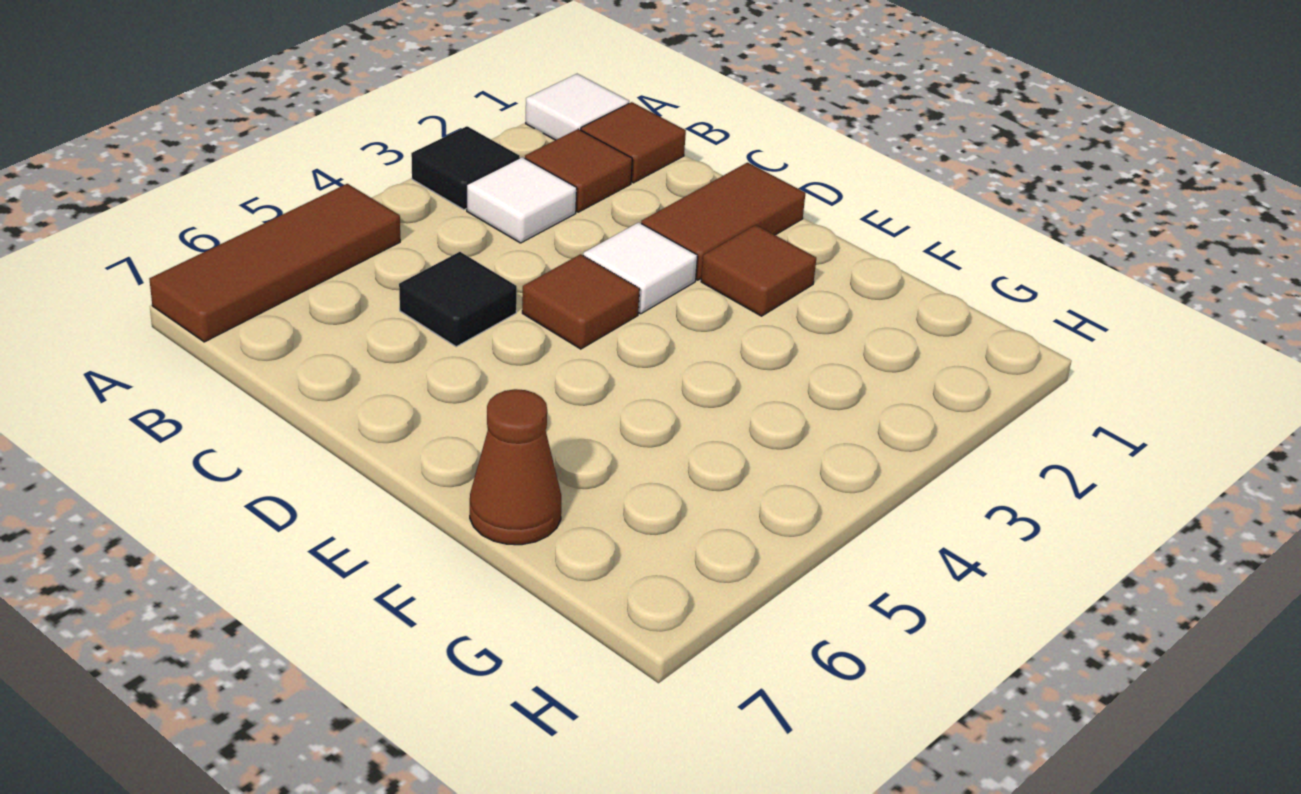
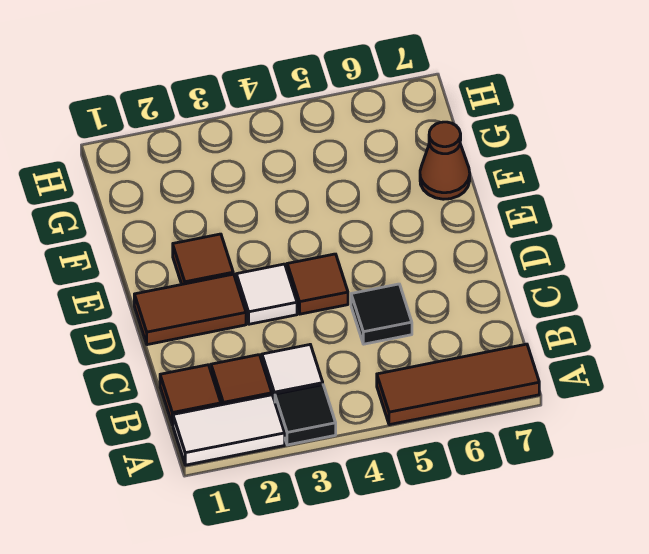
white 1x1 tile [526,74,629,140] -> white 1x2 tile [173,395,285,465]

